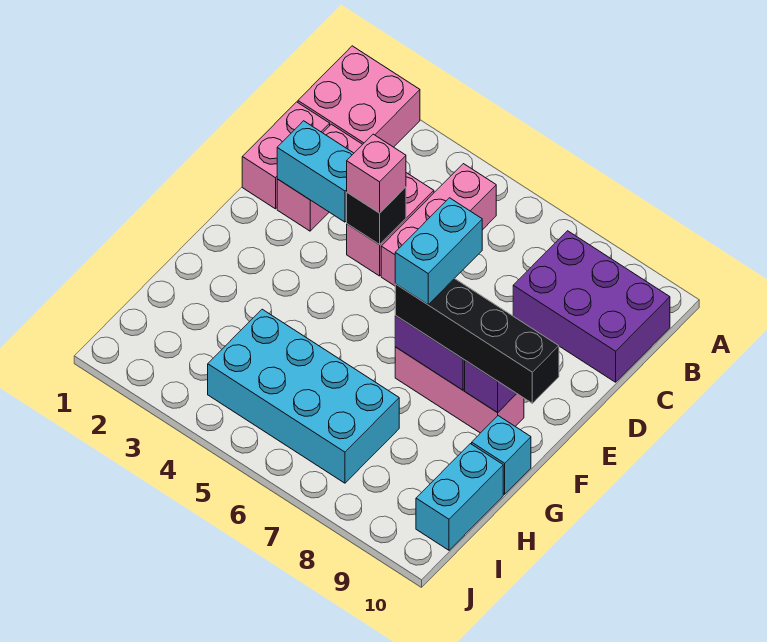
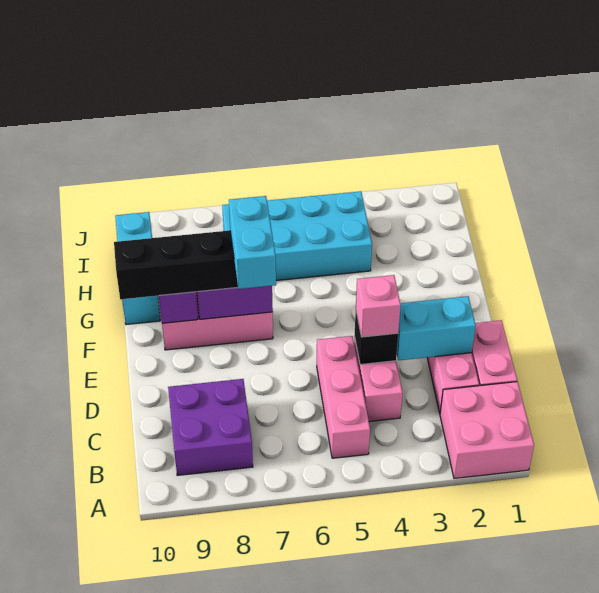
purple 2x3 brick [513,231,670,382] -> purple 2x2 brick [168,379,253,476]

